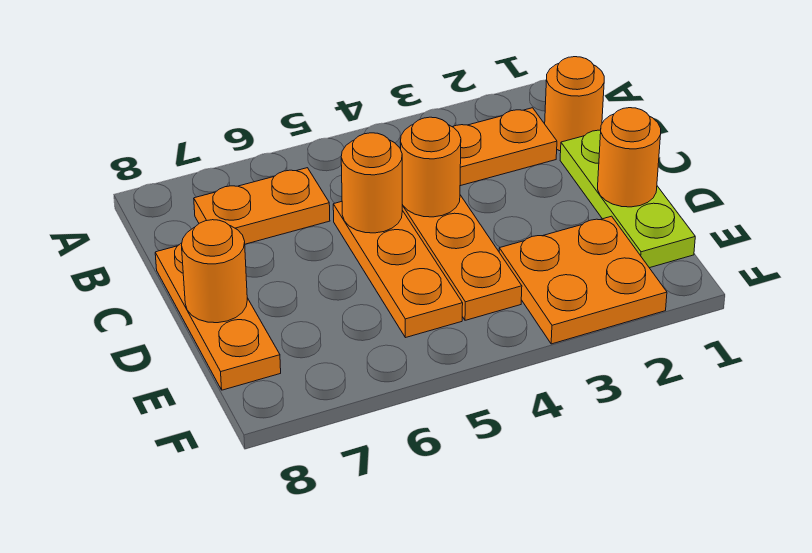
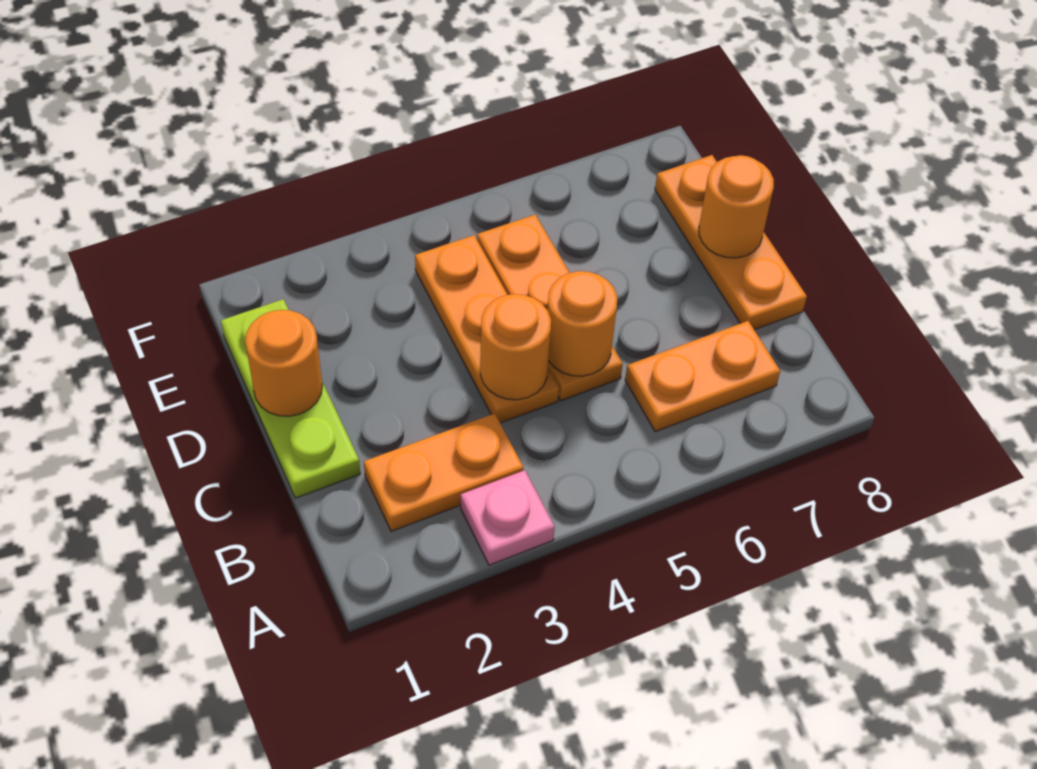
none -> pink 1x1 plate [461,470,555,565]
orange 1x1 round brick [545,57,604,151] -> none
orange 2x2 plate [499,216,667,344] -> none

